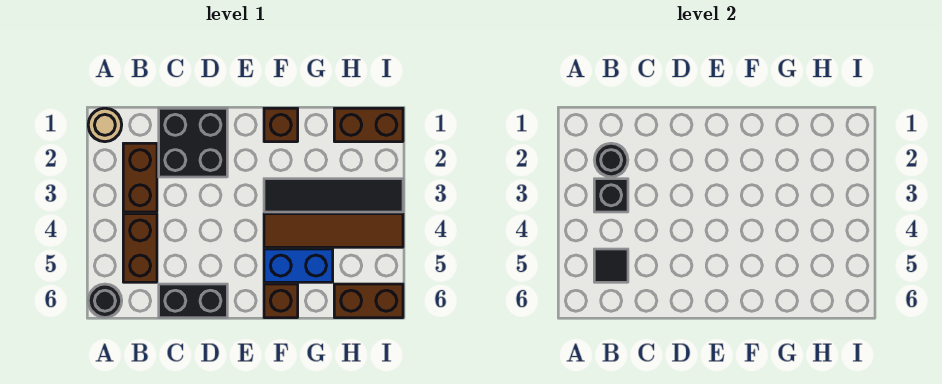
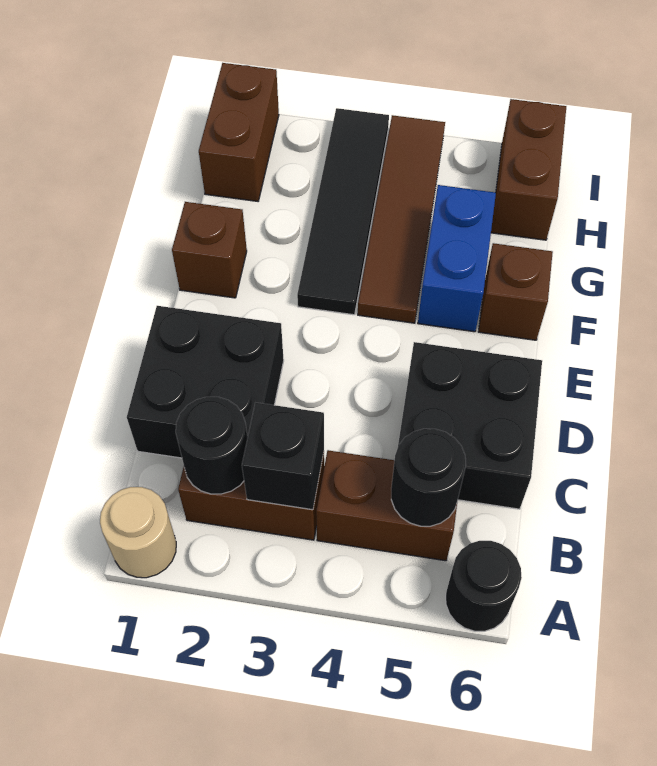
black 1x1 tile [594,249,628,282] -> black 1x1 round brick [391,429,466,526]
black 1x2 brick [159,284,227,318] -> black 2x2 brick [398,342,542,509]

